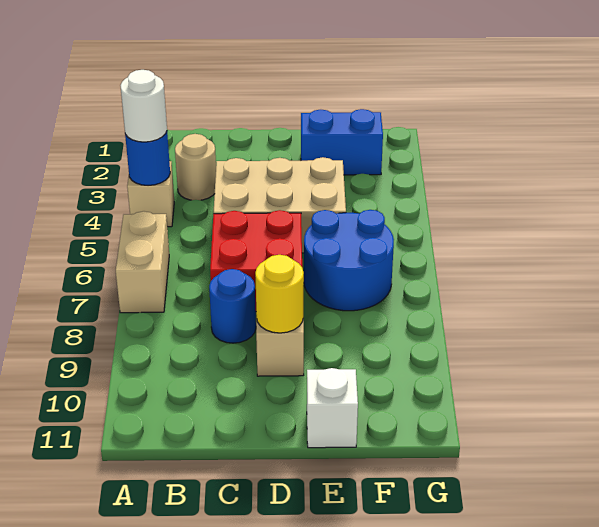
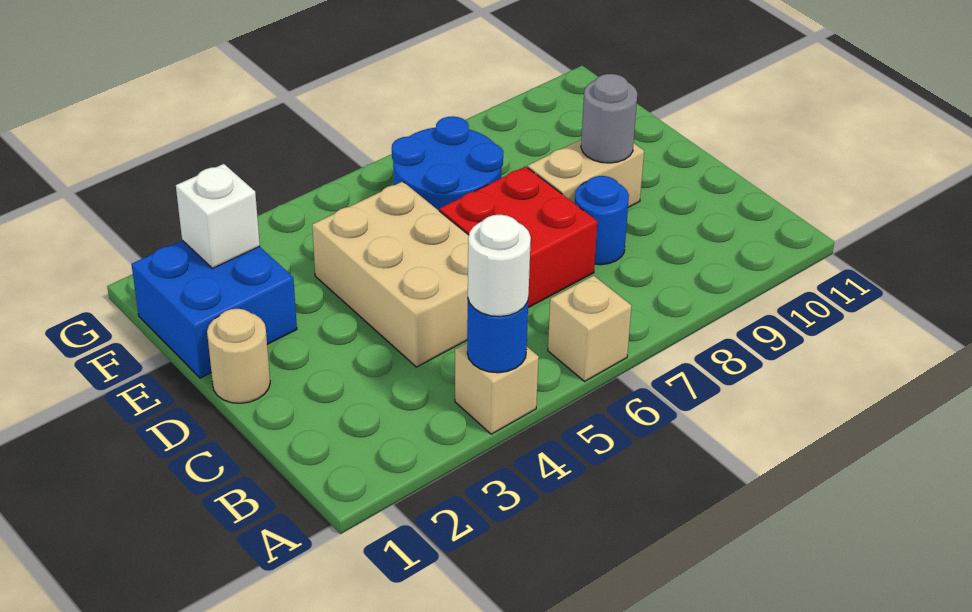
tan 1x2 brick [116,211,169,313] -> tan 1x1 brick [548,276,632,381]
tan 1x1 round brick [175,134,216,200] -> tan 1x1 round brick moved to [207,309,270,403]
yellow 1x1 round brick [255,255,304,333] -> grey 1x1 round brick [581,74,637,163]
blue 1x2 brick [301,109,383,175] -> blue 2x2 brick [131,240,297,378]
white 1x1 brick [307,368,358,448] -> white 1x1 brick moved to [176,164,260,268]

